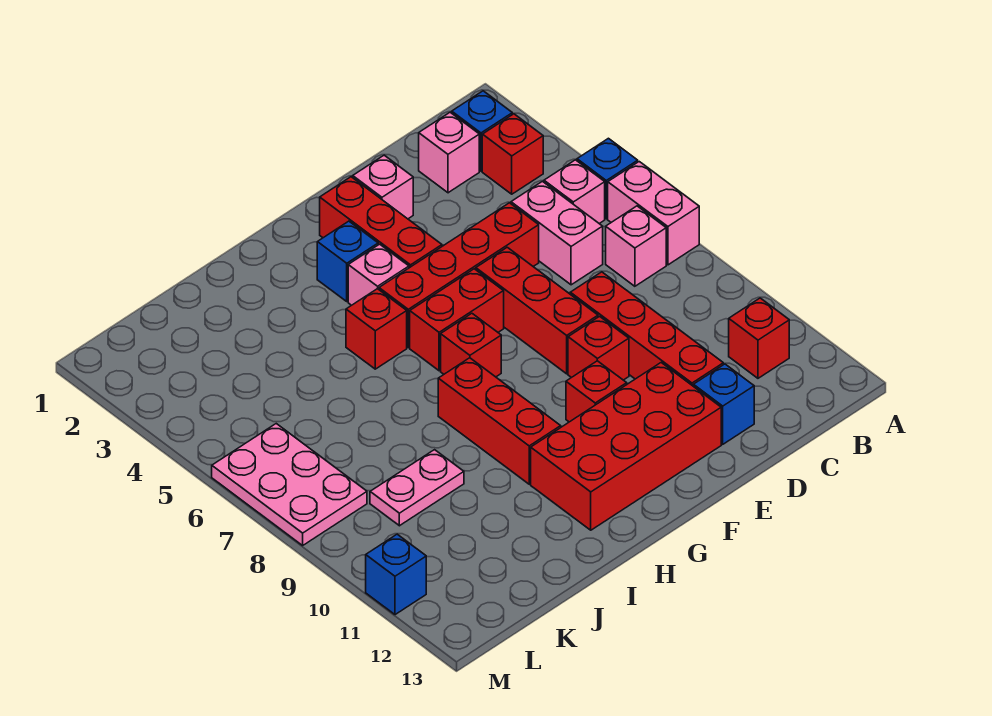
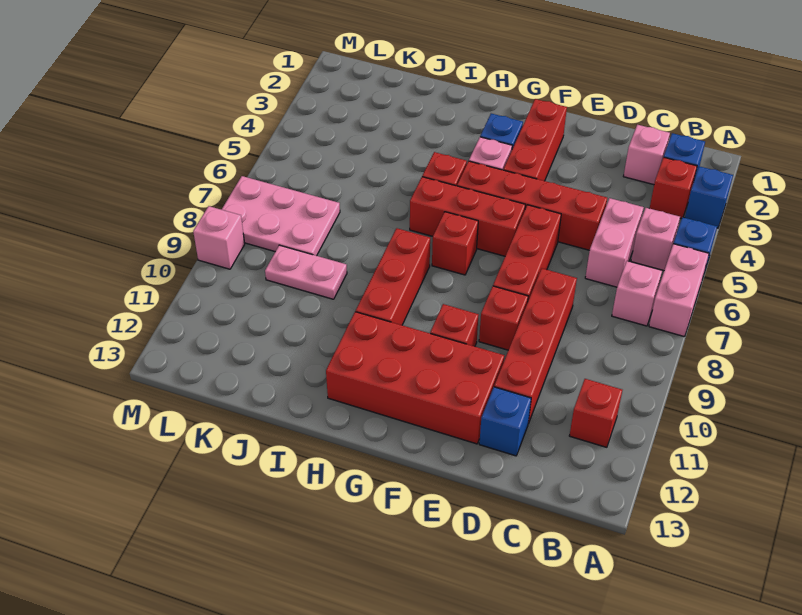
pink 1x1 brick [353,155,413,219] -> pink 1x1 brick moved to [193,206,245,269]
red 1x2 brick [410,269,504,371] -> red 1x3 brick [410,177,525,256]
pink 2x3 plate [212,424,367,545] -> pink 2x3 plate turned to [221,176,340,256]
blue 1x1 brick [366,534,426,615] -> blue 1x1 brick moved to [685,166,733,228]

